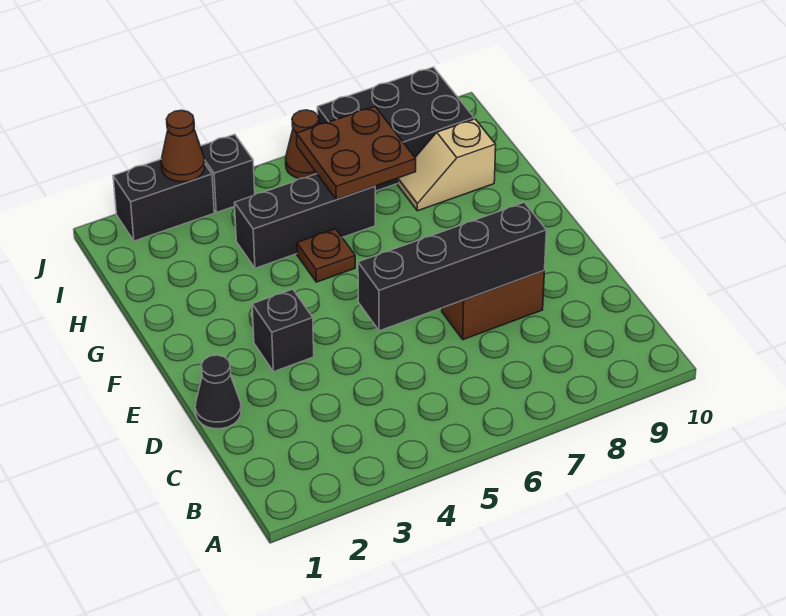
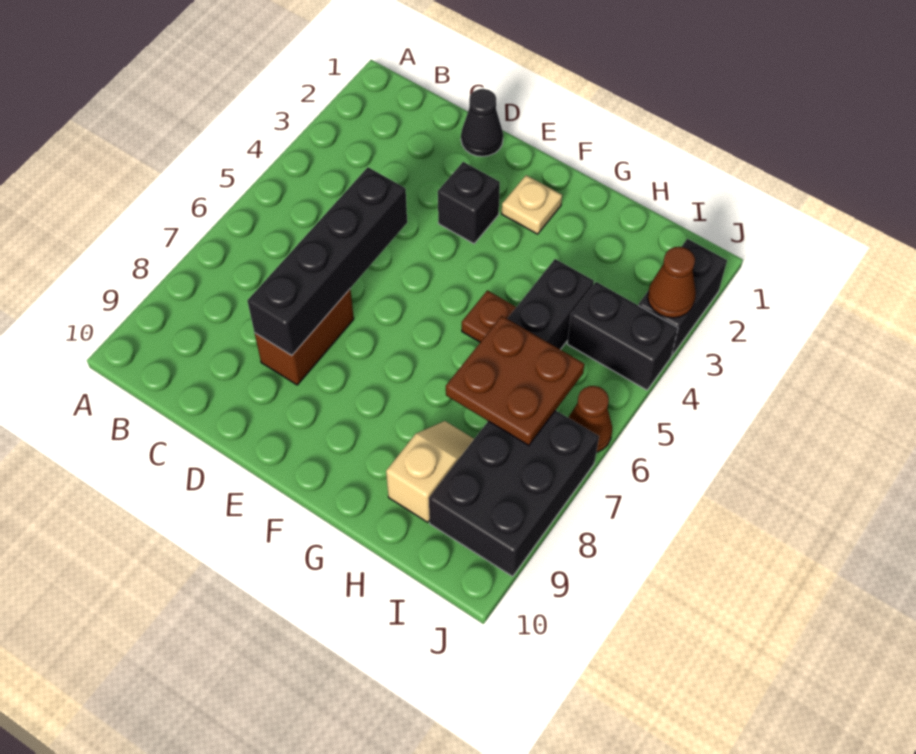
none -> tan 1x1 plate [502,175,562,234]
black 1x1 brick [200,134,255,212] -> black 1x2 brick [567,282,678,390]

